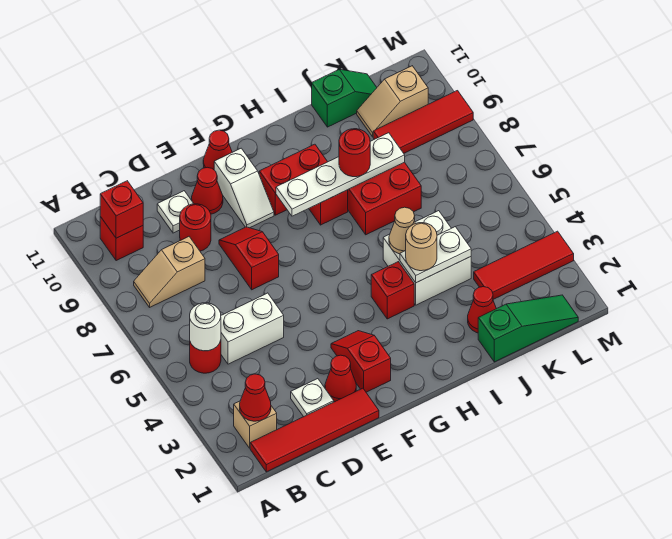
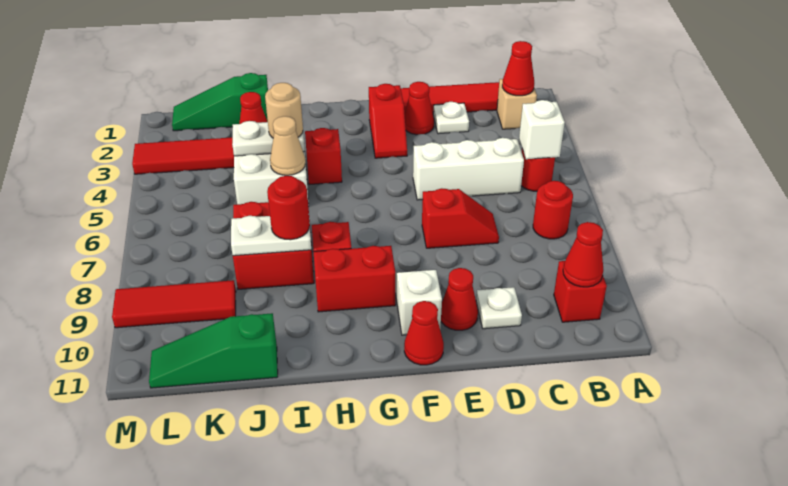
white 1x1 round brick [190,303,221,351] -> white 1x1 brick [519,100,565,159]
tan 1x2 slope [134,237,205,307] -> none
red 1x1 brick [100,181,143,238] -> red 1x1 cone [563,222,603,287]
white 1x2 brick [221,293,284,364] -> white 1x3 brick [413,138,524,200]
red 1x1 round brick [180,204,211,251] -> red 1x1 round brick moved to [533,181,573,239]
red 1x2 slope [219,227,279,290] -> red 1x2 slope turned to [422,188,499,248]
white 1x4 plate [276,133,405,216] -> white 1x2 plate [231,216,311,256]
green 1x2 slope [312,69,377,127] -> green 1x3 slope [149,313,278,388]
tan 1x2 slope [357,66,428,137] -> none

